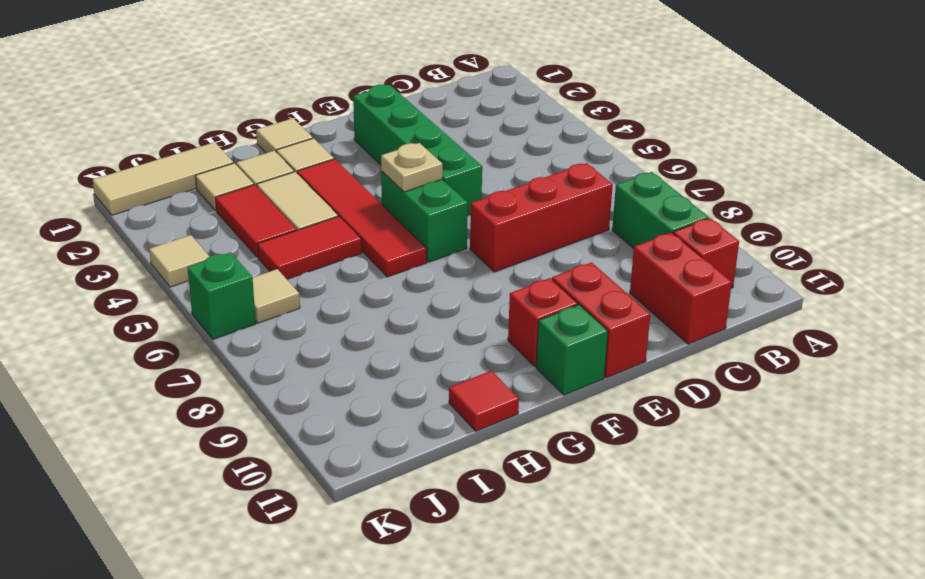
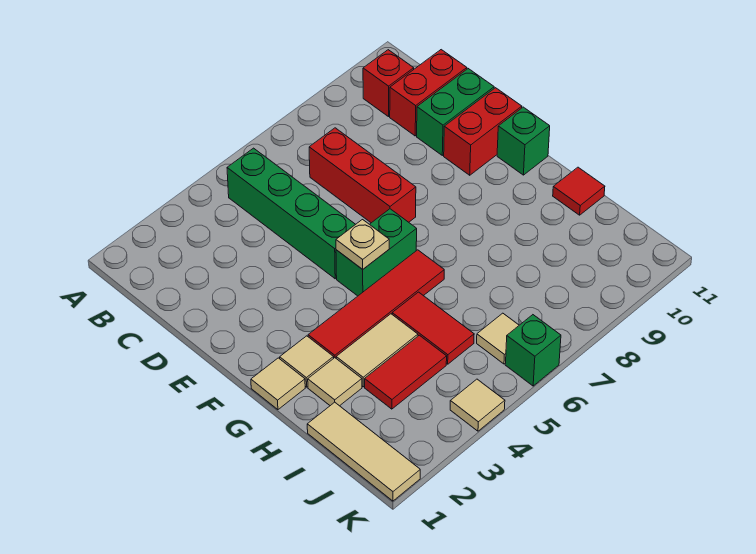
green 1x2 brick [612,172,709,248] -> green 1x2 brick moved to [417,69,494,155]
green 1x4 brick [353,85,482,216] -> green 1x4 brick turned to [227,148,356,279]
red 1x1 brick [508,278,578,366] -> none
tan 1x1 tile [195,163,254,211] -> none

